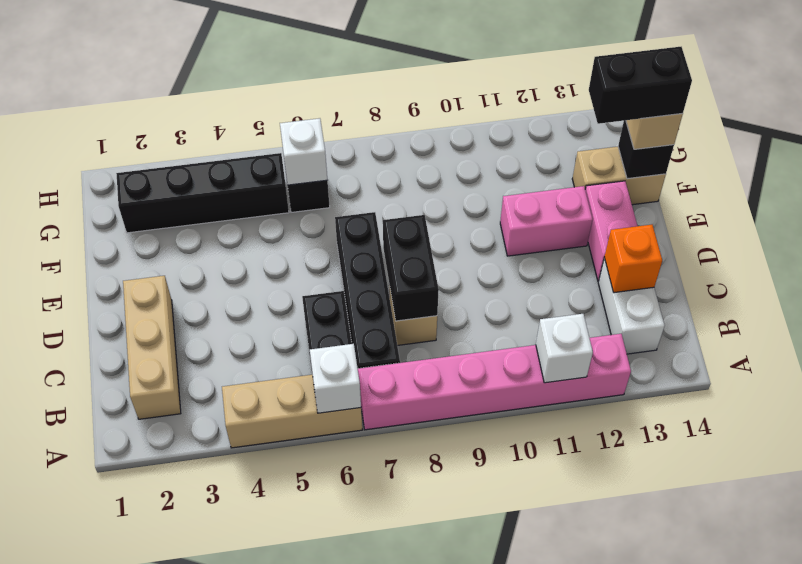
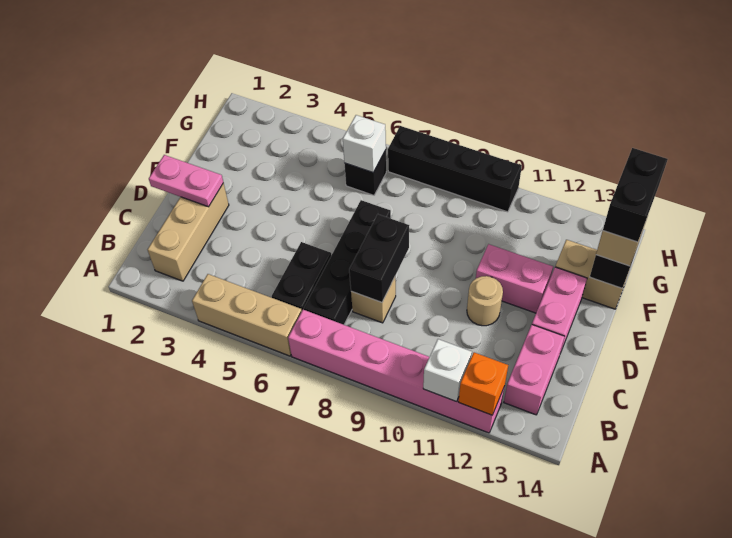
white 1x1 brick [310,344,361,413] -> none
white 1x2 brick [598,258,665,354] -> pink 1x2 brick [504,325,565,415]
orange 1x1 brick [604,225,662,293] -> orange 1x1 brick moved to [459,352,508,415]
none -> pink 1x2 plate [149,155,223,207]
none -> tan 1x1 round brick [467,276,503,326]
black 1x2 brick [589,47,692,124] -> black 1x2 brick turned to [603,148,668,242]
black 1x4 brick [116,153,289,233] -> black 1x4 brick moved to [388,126,522,212]

